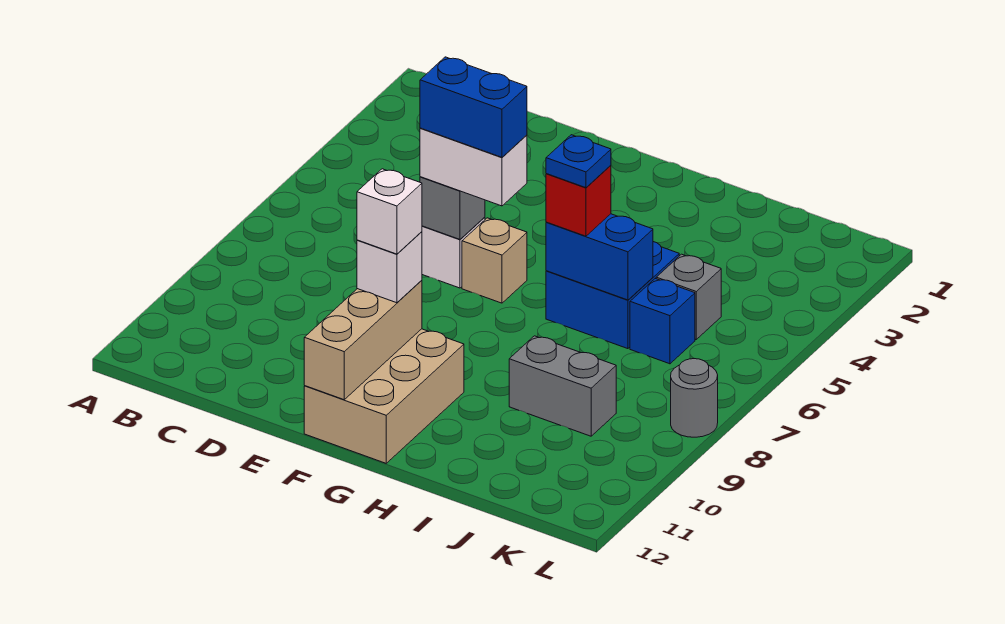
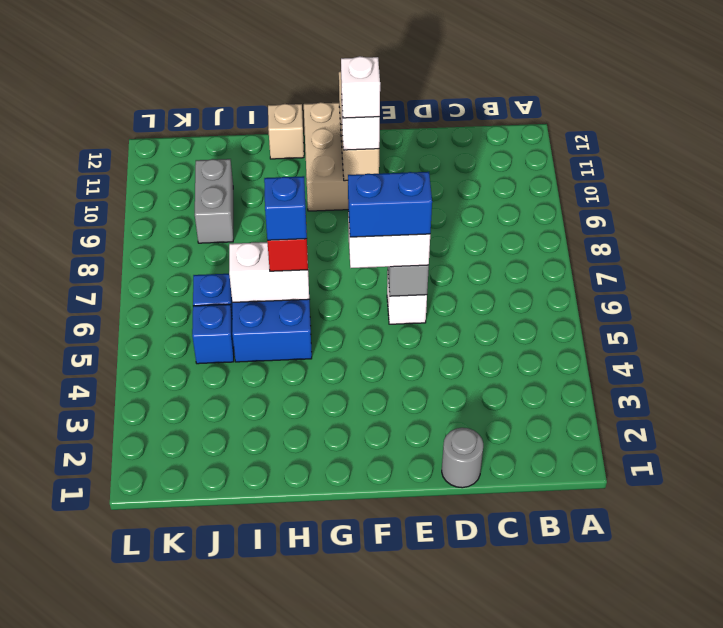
tan 1x1 brick [462,218,527,303] -> tan 1x1 brick moved to [268,104,304,159]
blue 1x2 brick [546,214,653,300] -> white 1x2 brick [229,242,309,302]
blue 1x1 plate [546,135,611,188] -> blue 1x1 brick [264,176,307,240]
grey 1x2 brick [509,336,616,436] -> grey 1x2 brick turned to [195,159,233,243]
grey 1x1 brick [656,254,721,339] -> blue 1x1 brick [192,304,234,364]
grey 1x1 round brick [671,359,718,437] -> grey 1x1 round brick moved to [442,428,483,488]

